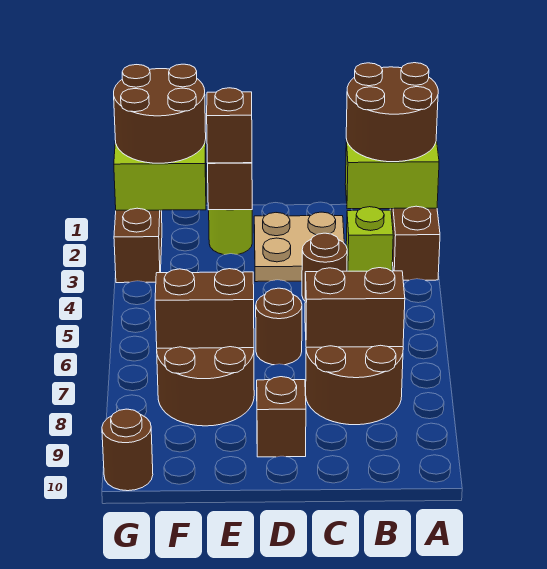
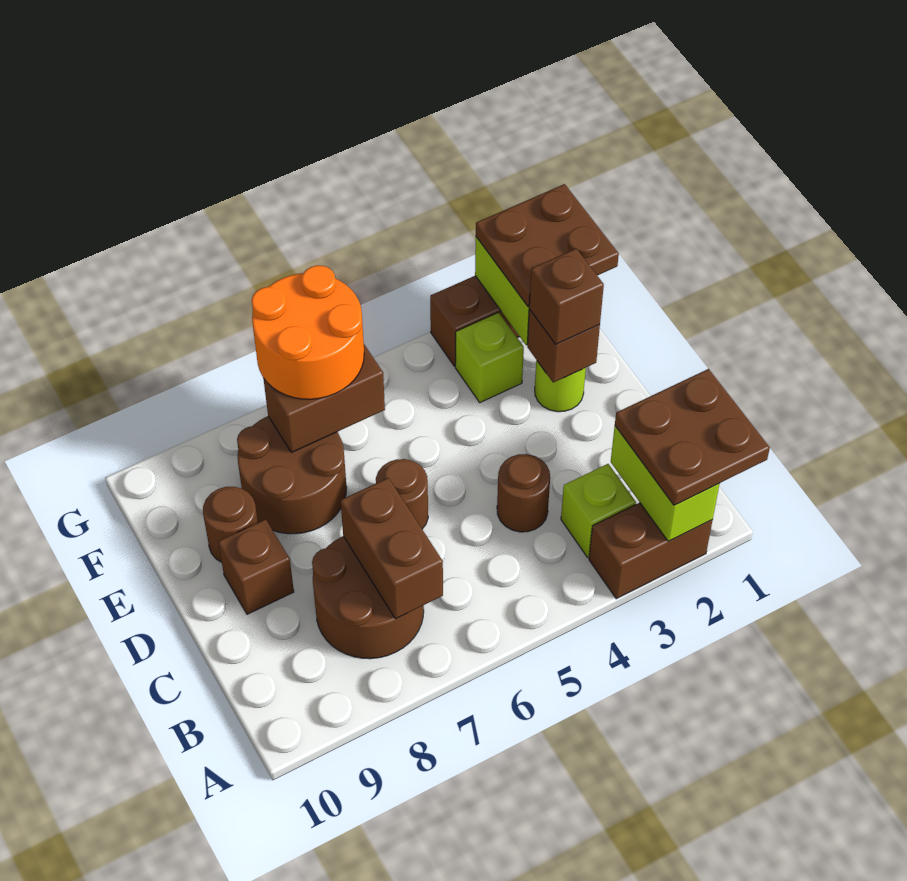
brown 2x2 round brick [346,63,438,162] -> brown 2x2 plate [615,369,770,505]
tan 2x2 plate [254,212,344,282] -> none
brown 1x2 brick [155,269,254,348] -> brown 1x2 brick turned to [263,345,385,452]
brown 2x2 round brick [114,64,206,163] -> brown 2x2 plate [476,184,619,307]
none -> lime 1x1 brick [455,312,524,403]
none -> orange 2x2 round brick [252,265,364,399]
brown 1x1 round brick [102,409,153,491] -> brown 1x1 round brick moved to [203,487,258,562]

